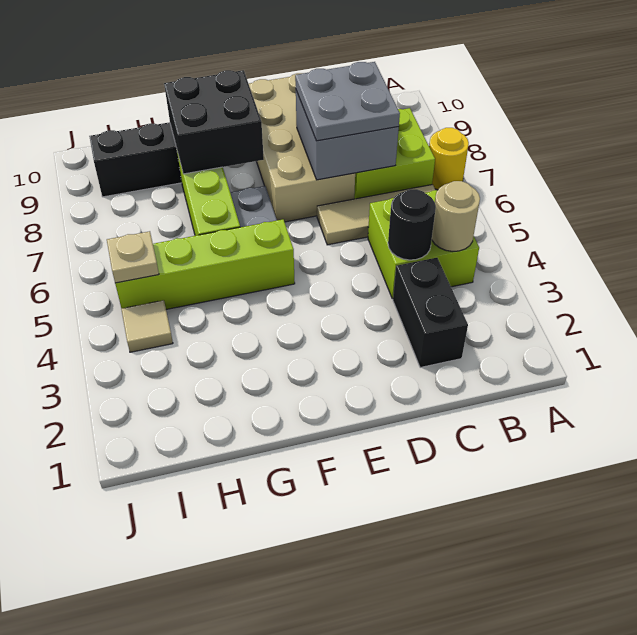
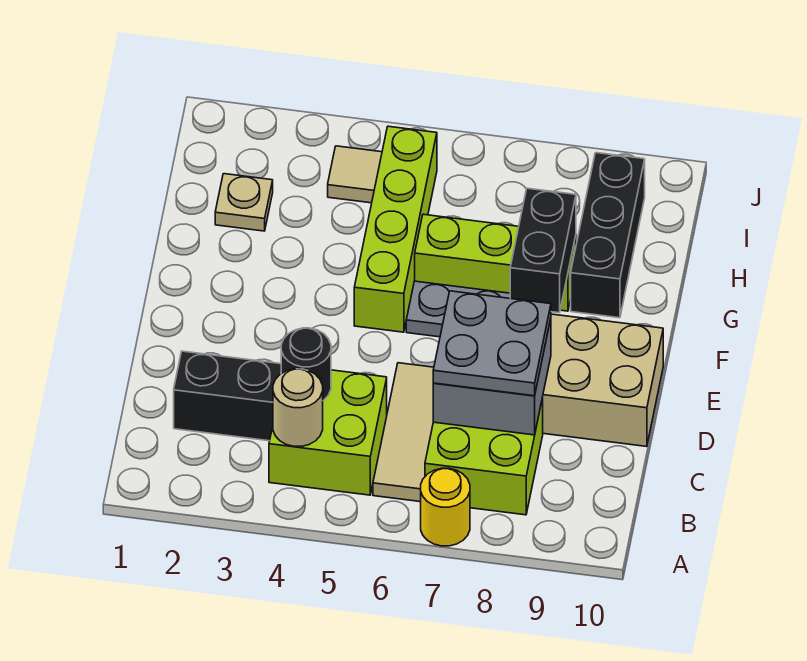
black 2x2 brick [164,70,264,174] -> black 1x2 brick [510,188,576,313]
tan 1x1 plate [107,231,159,283] -> tan 1x1 plate moved to [215,174,273,231]

